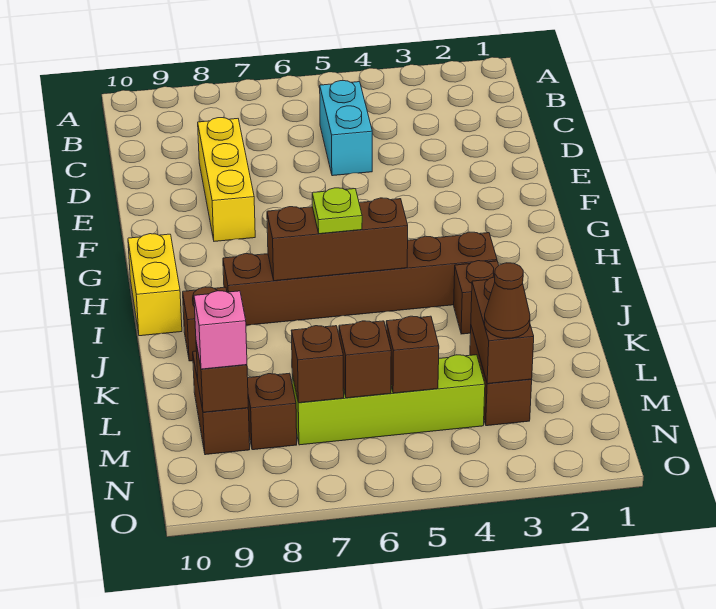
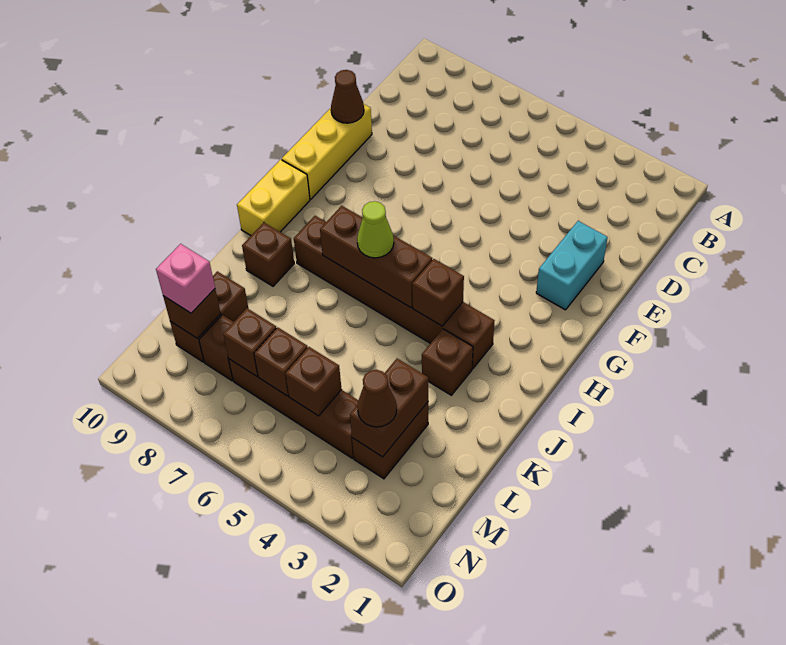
cyan 1x2 brick [320,81,372,176] -> cyan 1x2 brick moved to [536,221,608,310]
yellow 1x3 brick [198,118,255,241] -> yellow 1x3 brick moved to [282,104,372,199]
none -> brown 1x1 cone [331,70,364,123]
none -> brown 1x1 brick [412,259,464,326]
lime 1x1 plate [312,188,362,234] -> lime 1x1 cone [357,201,394,258]
lime 1x4 brick [292,355,485,445] -> brown 1x4 brick [229,359,358,458]

